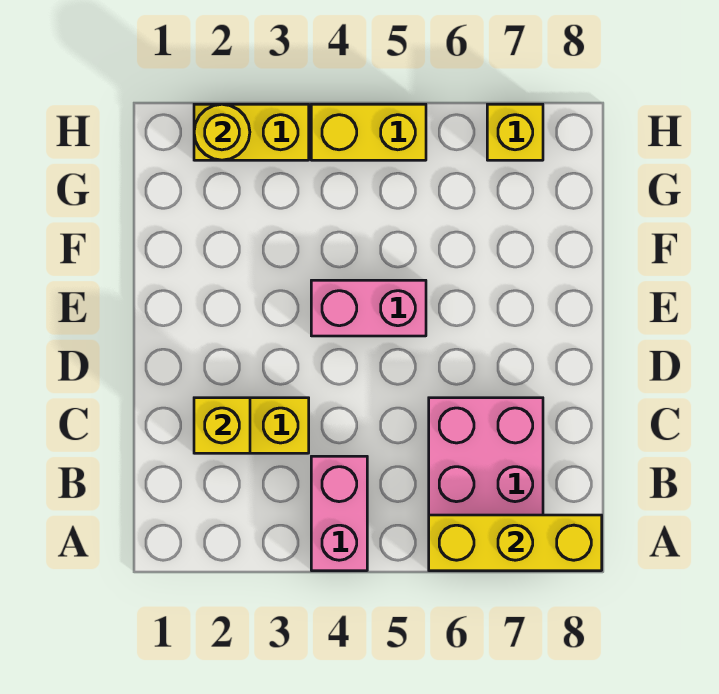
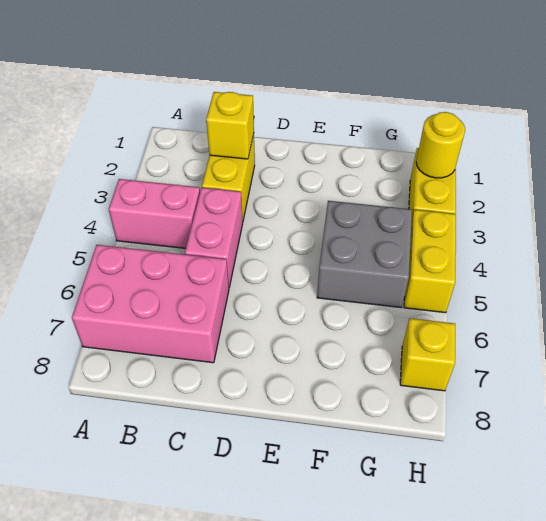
yellow 1x3 brick [429,515,602,571] -> none
pink 1x2 brick [311,280,426,336] -> pink 1x2 brick moved to [185,188,243,287]
none -> grey 2x2 brick [317,201,412,308]

